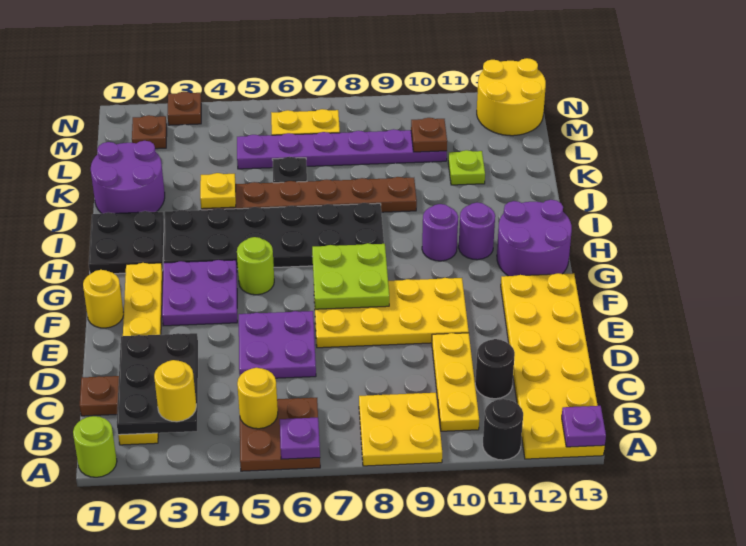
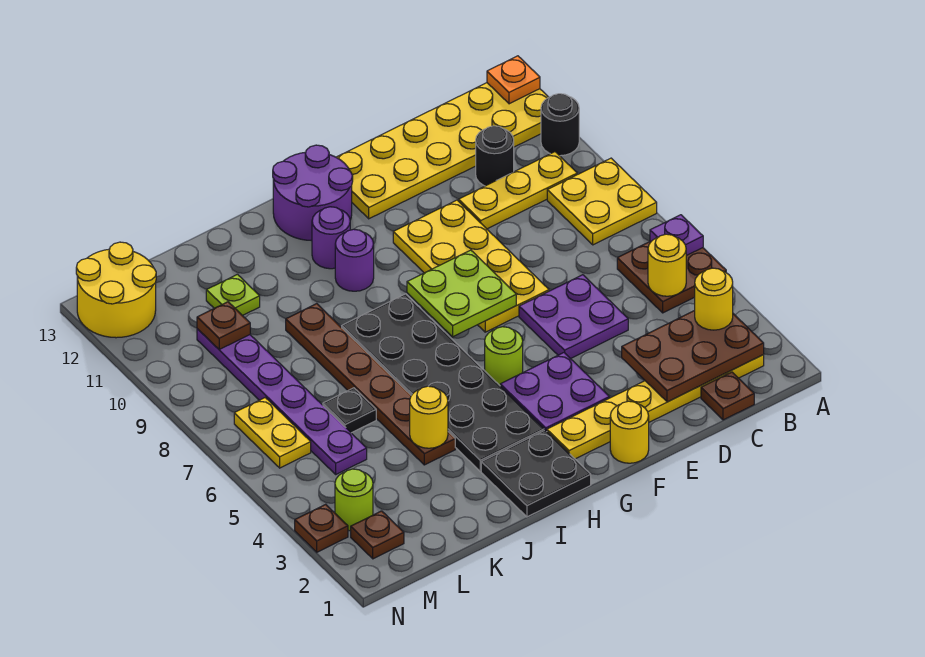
lime 1x1 round brick [73,416,117,477] -> lime 1x1 round brick moved to [335,469,373,531]
purple 1x1 plate [562,406,606,447] -> orange 1x1 plate [487,56,540,104]
black 2x3 plate [117,333,198,435] -> brown 2x3 plate [622,310,764,402]
purple 2x2 round brick [91,141,165,214] -> none
yellow 1x1 plate [200,173,236,209] -> yellow 1x1 round brick [410,386,448,448]

